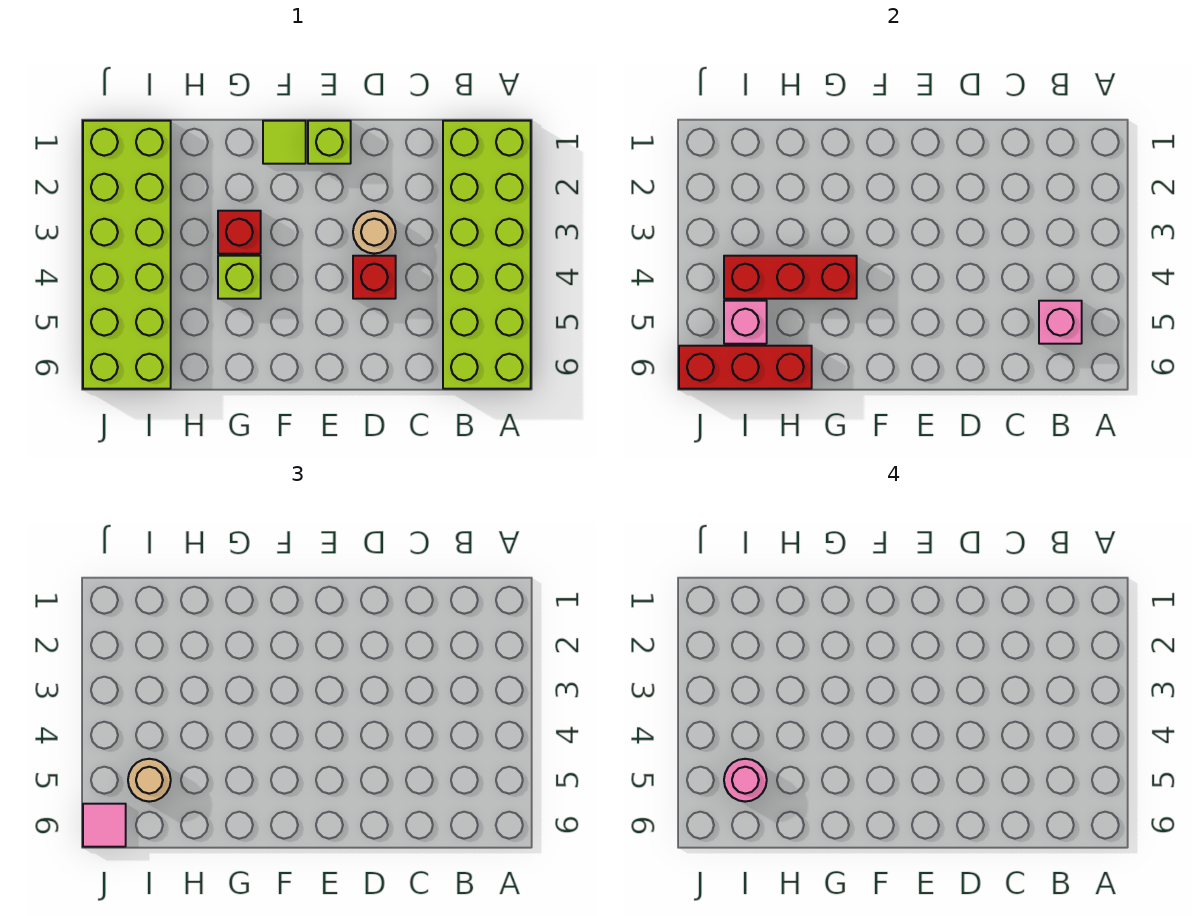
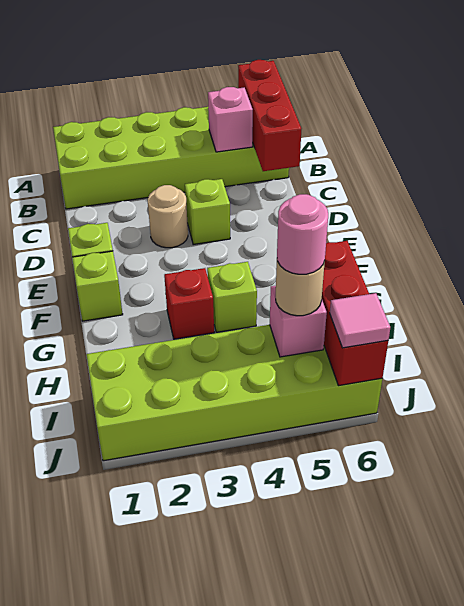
red 1x1 brick [353,256,396,299] -> lime 1x1 brick [185,179,230,245]
lime 1x1 tile [263,121,306,164] -> lime 1x1 brick [72,251,123,321]
red 1x3 brick [724,256,857,299] -> red 1x3 brick moved to [238,60,301,171]

